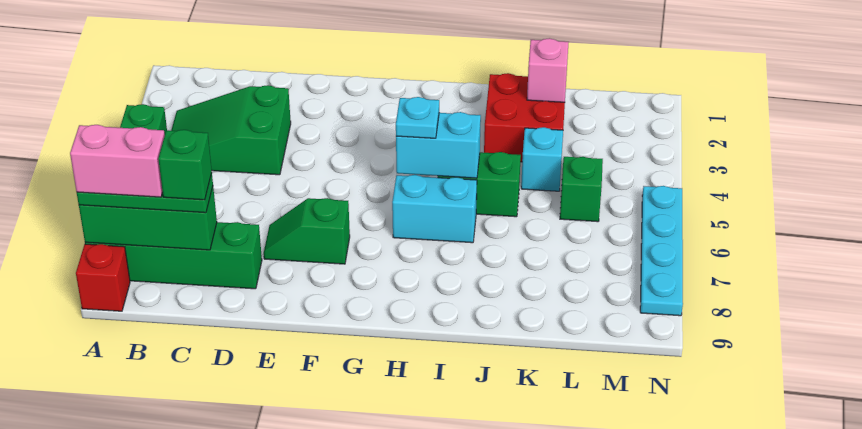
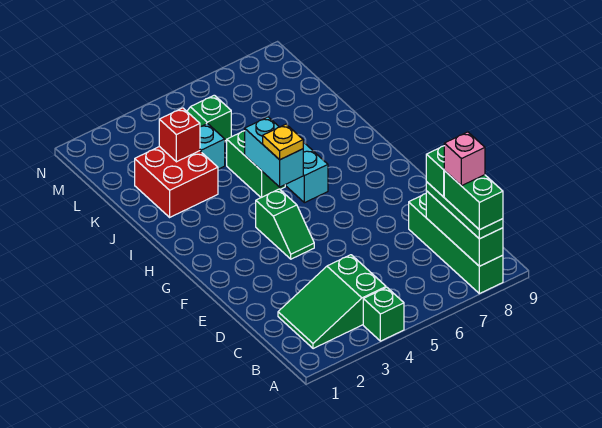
pink 1x2 brick [70,125,165,197] -> green 1x2 brick [444,171,503,230]
red 1x1 brick [76,244,130,311] -> red 1x1 brick moved to [159,108,200,162]
green 2x3 slope [171,85,291,175] -> green 2x3 slope turned to [278,255,386,349]
green 1x2 slope [264,198,350,264] -> green 1x2 slope moved to [256,189,314,259]
cyan 1x1 plate [396,97,439,138] -> yellow 1x1 plate [263,124,303,160]
pink 1x1 brick [527,38,569,102] -> pink 1x1 brick moved to [444,132,485,186]
cyan 1x4 plate [640,186,683,316] -> none

